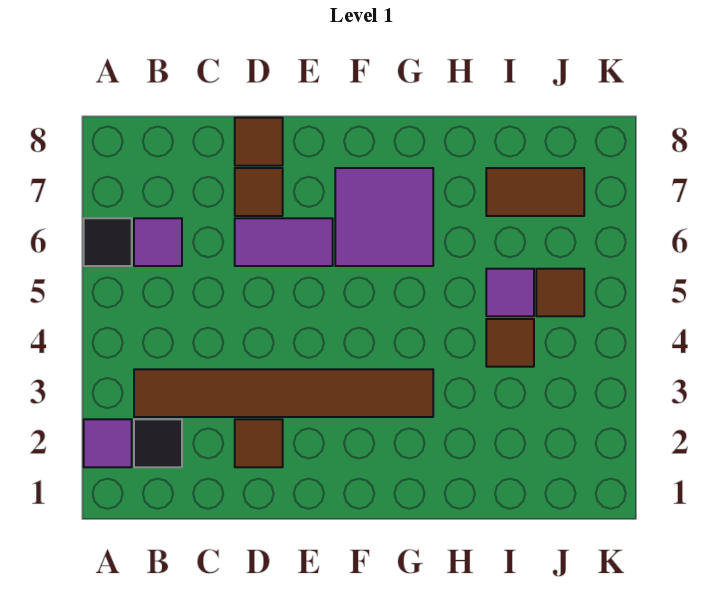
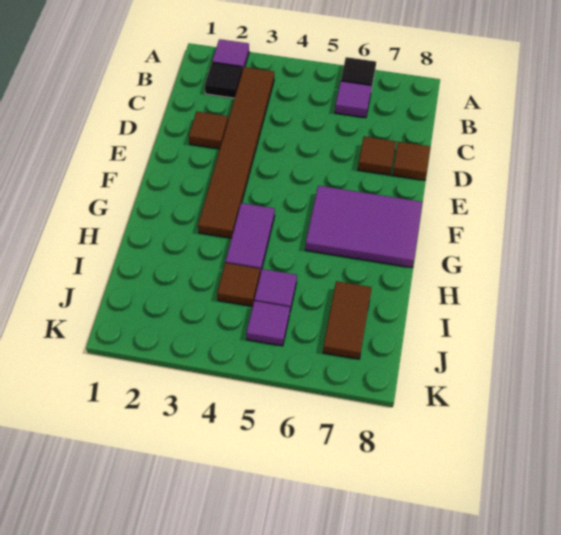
purple 1x2 tile [235,218,333,266] -> purple 1x2 tile moved to [226,203,275,274]
purple 2x2 tile [335,168,433,266] -> purple 2x3 tile [305,186,423,268]
brown 1x1 tile [536,269,584,316] -> purple 1x1 tile [246,301,290,346]

